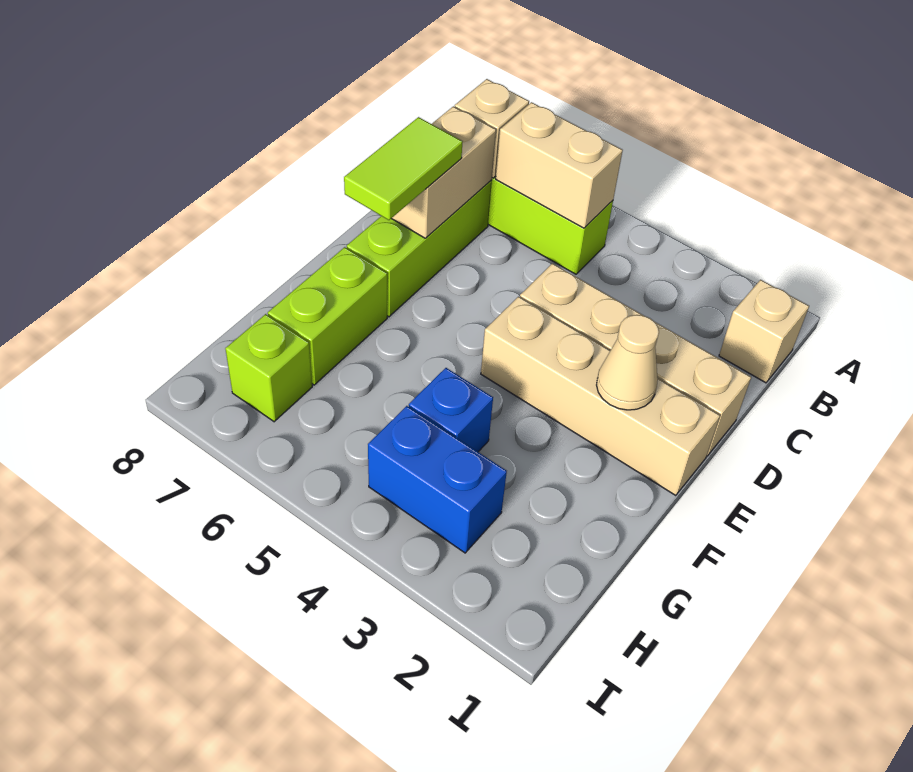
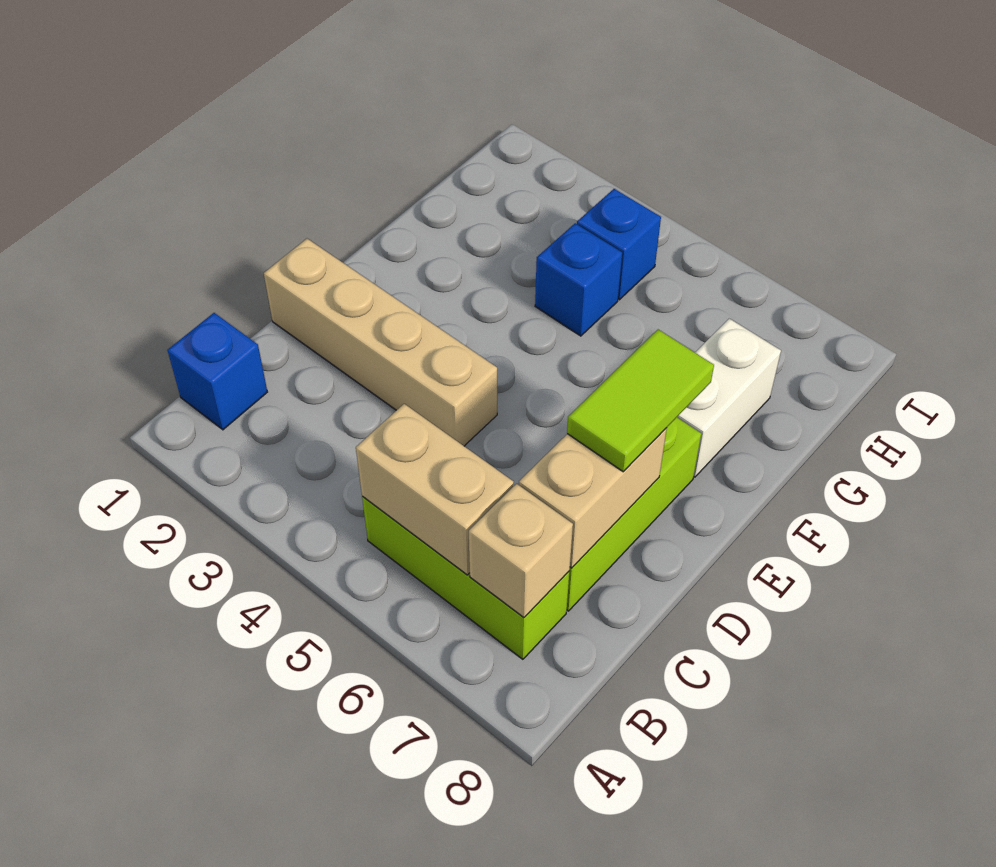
tan 1x1 brick [719,280,809,383] -> blue 1x1 brick [167,313,267,430]
tan 1x4 brick [481,297,720,496] -> none
tan 1x1 cone [597,315,659,410] -> none
lime 1x2 brick [268,247,387,385] -> white 1x2 brick [677,319,781,477]
blue 1x2 brick [368,406,507,553] -> blue 1x1 brick [577,189,661,300]
lime 1x1 brick [225,314,312,422] -> none

